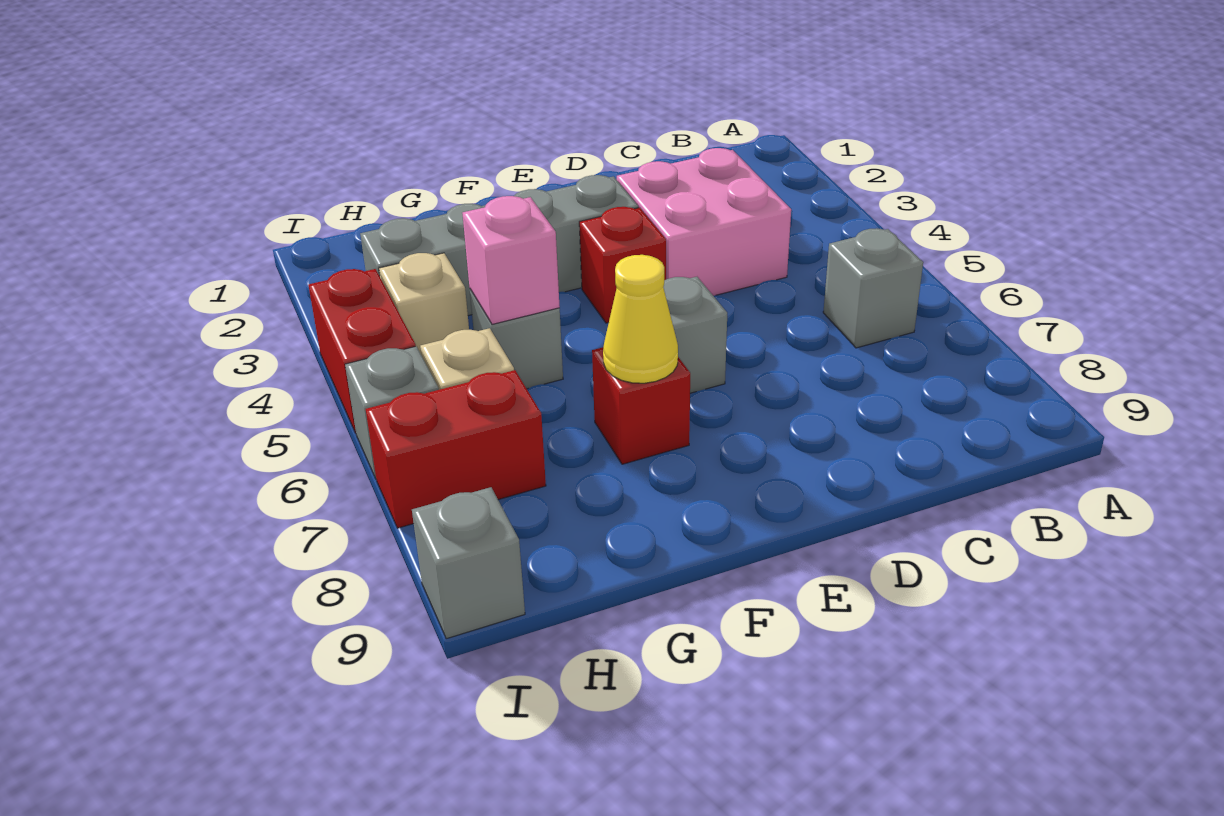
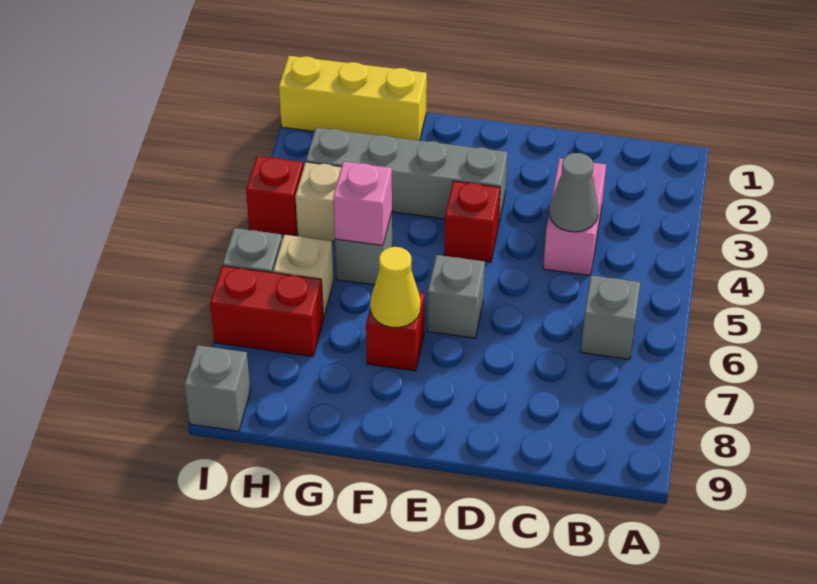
pink 2x2 brick [617,148,791,296] -> pink 1x2 brick [543,158,606,275]
none -> grey 1x1 cone [549,153,598,232]
none -> yellow 1x3 brick [279,56,427,141]
red 1x2 brick [309,269,416,433] -> red 1x1 brick [246,156,303,236]

